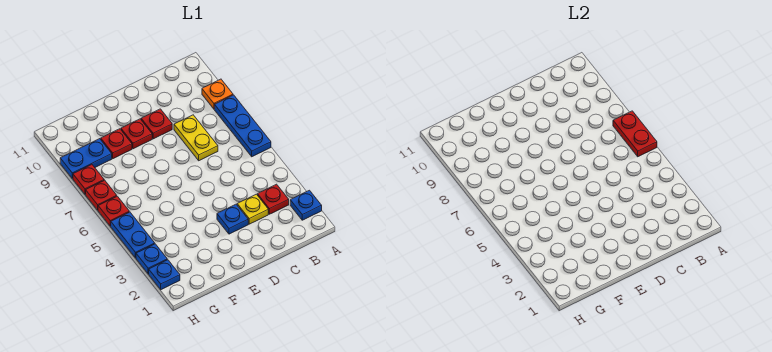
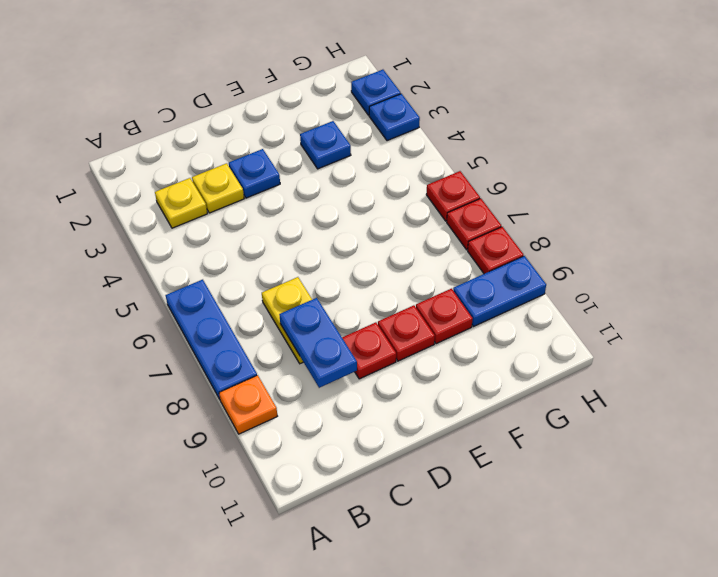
blue 1x1 plate [290,190,322,220] -> blue 1x1 plate moved to [300,121,351,169]
red 1x2 plate [613,111,657,157] -> none
red 1x1 plate [257,184,289,214] -> yellow 1x1 plate [155,178,207,228]
blue 1x2 plate [111,212,155,258] -> blue 1x2 plate moved to [279,298,357,388]

